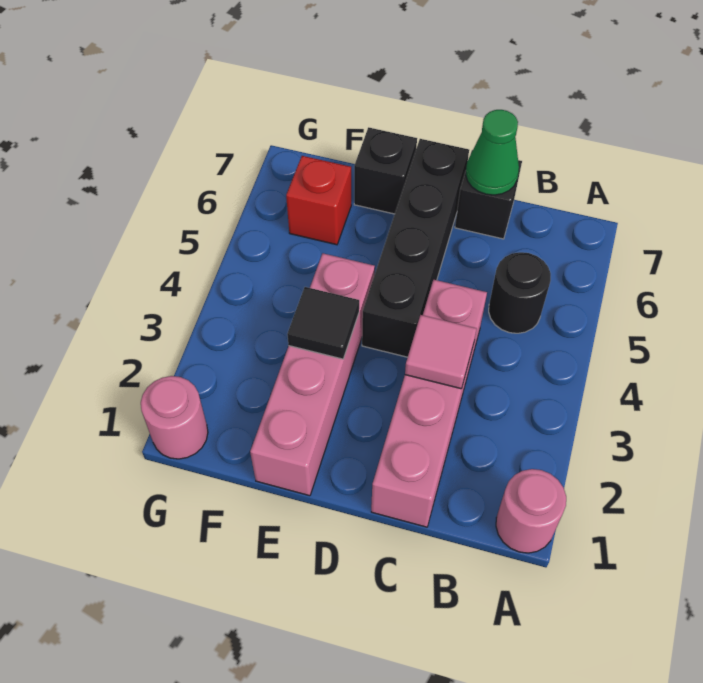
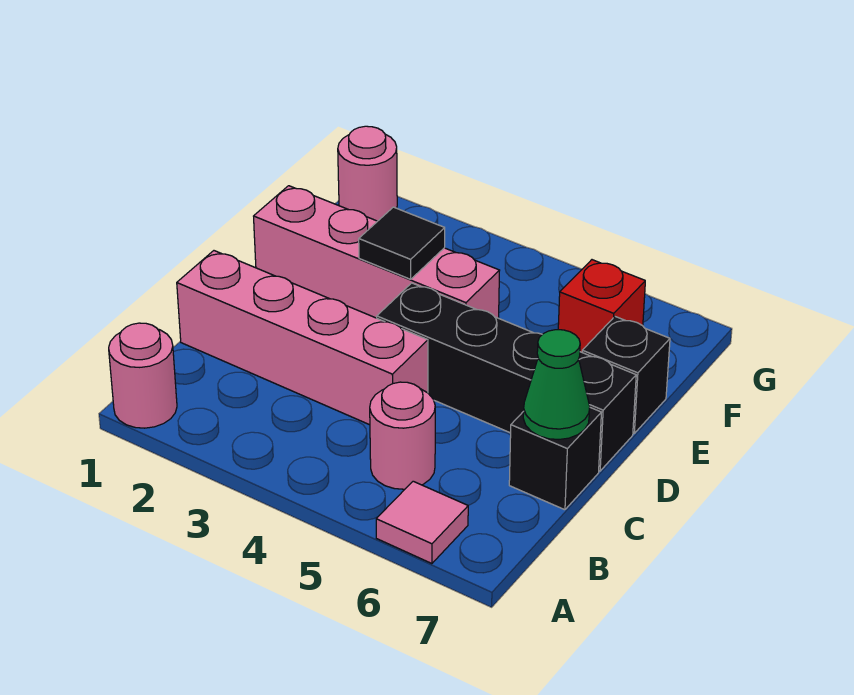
black 1x1 round brick [489,252,551,333] -> pink 1x1 round brick [370,382,435,489]
pink 1x1 tile [405,315,477,389] -> pink 1x1 tile moved to [376,481,468,564]

